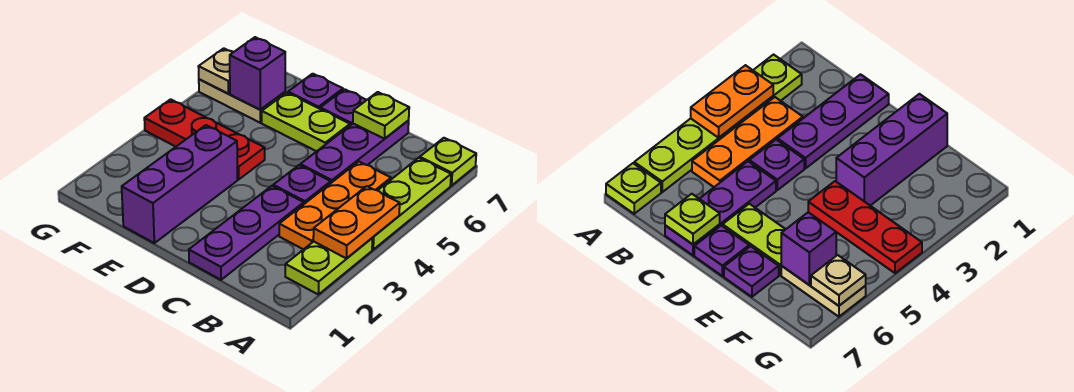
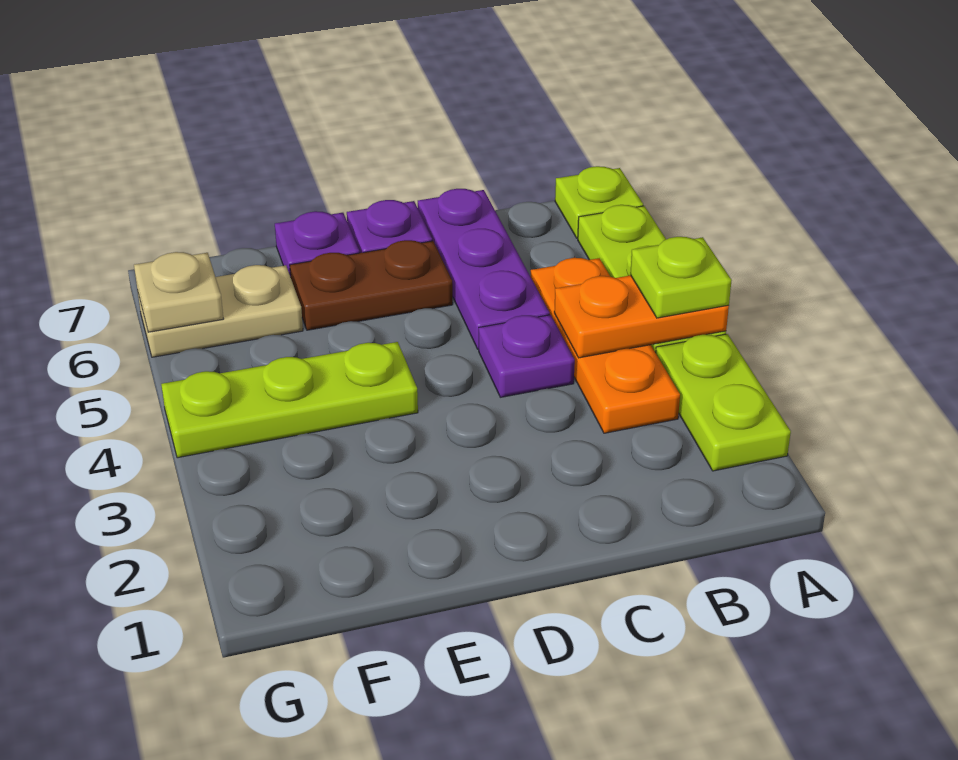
orange 1x2 plate [313,186,400,258] -> orange 1x2 plate turned to [554,275,729,358]
purple 1x3 plate [189,186,304,280] -> none
lime 1x1 plate [353,92,409,139] -> lime 1x1 plate moved to [630,237,732,318]
lime 1x2 plate [262,93,350,151] -> brown 1x2 plate [290,240,453,330]
purple 1x3 brick [122,125,237,243] -> none
red 1x3 plate [144,99,265,179] -> lime 1x3 plate [161,342,418,458]
purple 1x1 brick [230,37,285,110] -> none

